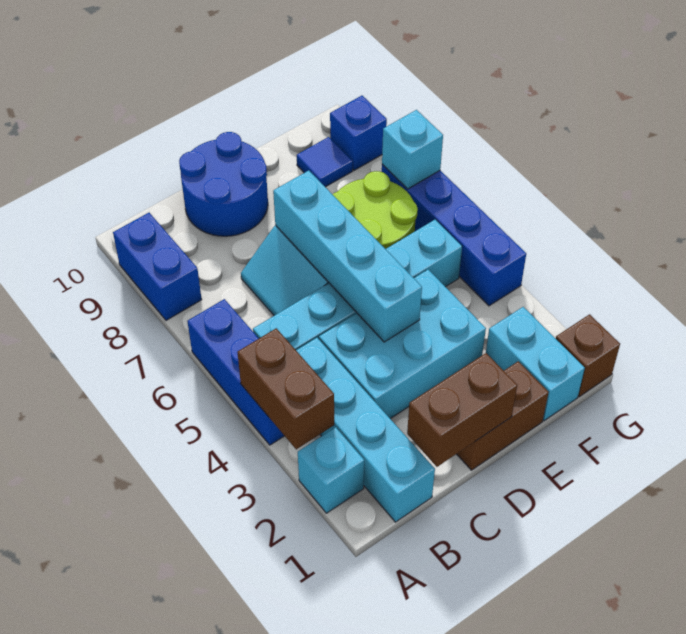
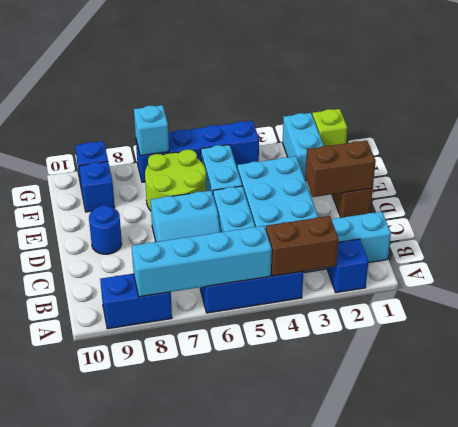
cyan 1x1 brick [298,427,364,513] -> blue 1x1 brick [327,239,368,293]
brown 1x2 brick [407,353,517,467] -> brown 1x2 brick turned to [305,141,376,197]
blue 2x2 round brick [179,132,268,236] -> blue 1x1 round brick [89,205,122,254]
cyan 1x4 brick [273,171,422,342] -> cyan 1x4 brick moved to [132,226,272,297]
cyan 1x2 brick [486,307,585,421] -> cyan 1x2 brick turned to [282,113,324,180]
blue 1x1 tile [297,137,353,187] -> blue 1x1 brick [79,162,115,212]
brown 1x1 brick [556,314,620,397] -> lime 1x1 brick [312,109,347,146]

